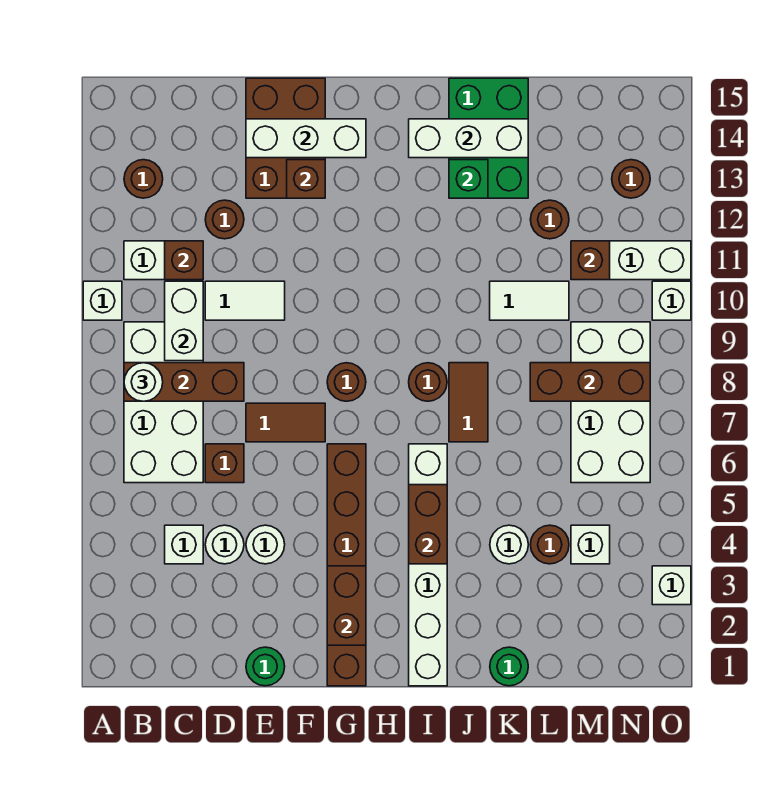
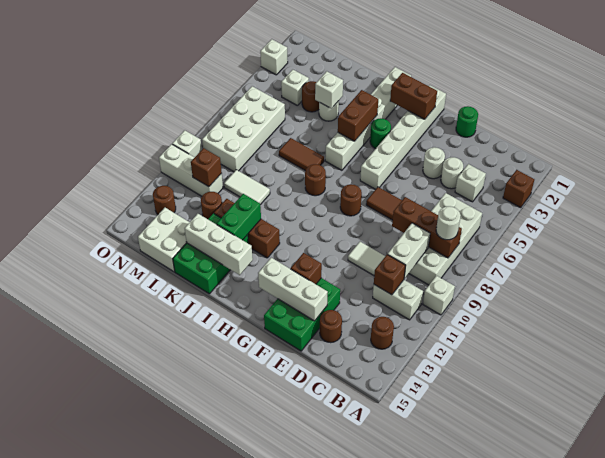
brown 1x1 brick [205,444,244,483] -> brown 1x1 brick moved to [503,170,534,208]
brown 1x1 round brick [205,200,244,239] -> brown 1x1 round brick moved to [320,310,342,343]
brown 2x3 brick [246,78,325,198] -> green 2x3 brick [264,278,340,351]
brown 1x6 brick [327,444,366,686] -> white 1x6 brick [360,85,446,189]
brown 1x2 brick [327,566,366,645] -> brown 1x2 brick turned to [390,73,437,119]
brown 1x2 tile [449,363,488,442] -> brown 1x2 tile turned to [279,138,324,170]
green 1x1 brick [449,160,488,198] -> green 1x2 brick [217,194,261,240]
green 1x1 round brick [490,647,528,686] -> green 1x1 round brick moved to [370,119,391,148]
none -> white 1x1 brick [315,71,343,108]
brown 1x3 brick [530,363,650,401] -> brown 1x3 brick moved to [214,199,280,258]
none -> white 2x2 brick [138,208,190,272]

